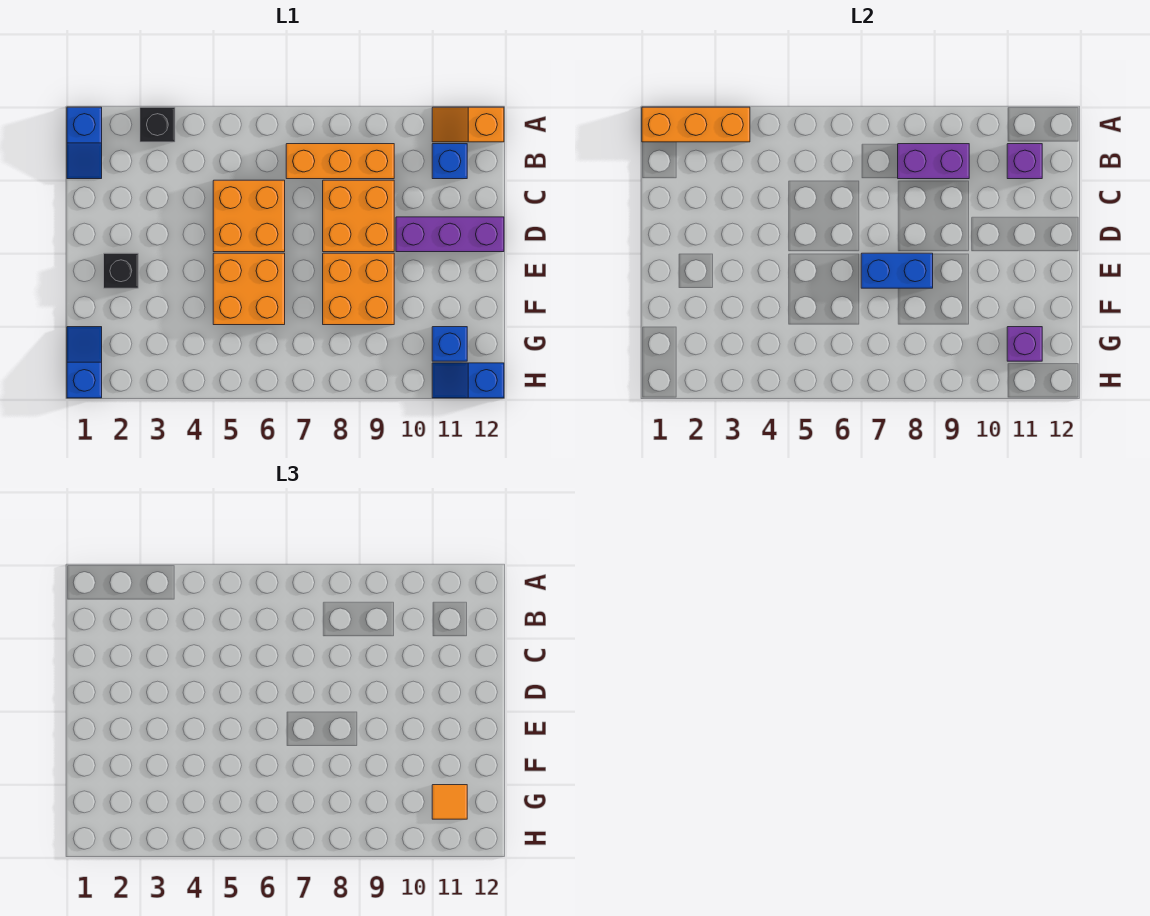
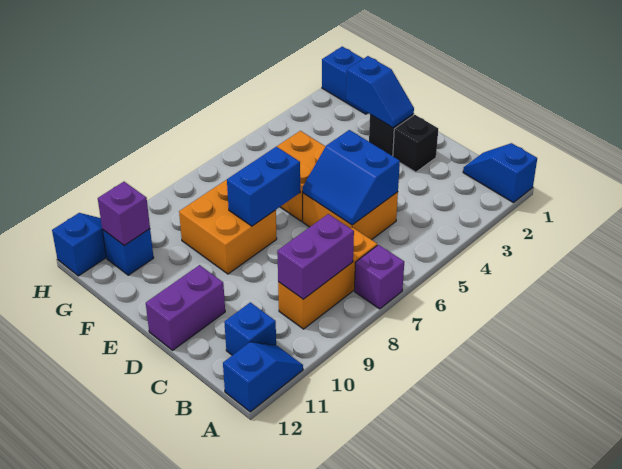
orange 1x3 brick [642,107,750,142] -> none
black 1x1 brick [140,107,175,142] -> black 1x1 brick moved to [393,115,438,172]
orange 1x2 slope [432,107,504,142] -> blue 1x2 slope [223,342,303,412]
purple 1x1 brick [1007,144,1042,179] -> purple 1x1 brick moved to [355,245,404,309]
none -> blue 2x2 slope [303,130,400,225]
orange 2x2 brick [323,180,394,252] -> none
purple 1x3 brick [396,217,504,252] -> purple 1x2 brick [146,265,225,350]
none -> blue 1x2 slope [346,56,414,128]
orange 1x1 tile [432,785,467,819] -> none

